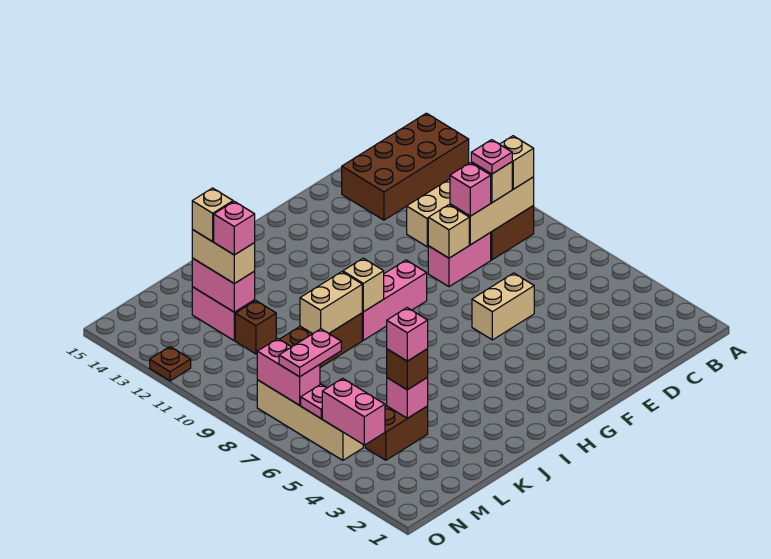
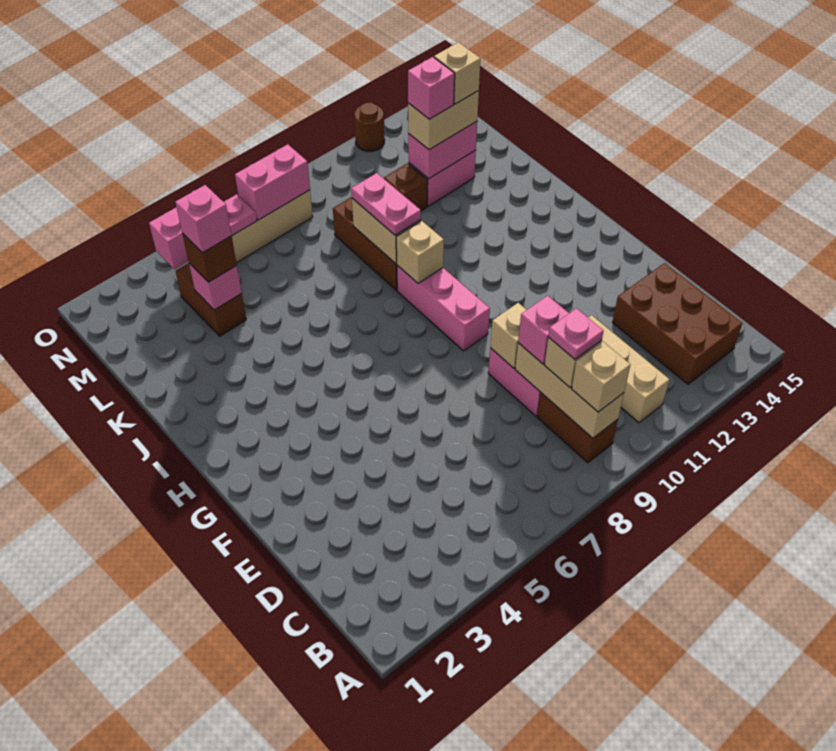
brown 2x4 brick [342,113,469,220] -> brown 2x3 brick [612,263,742,384]
tan 1x2 brick [472,273,534,340] -> none
pink 1x2 plate [279,329,341,377] -> pink 1x2 plate moved to [351,173,421,235]
brown 1x1 plate [150,347,191,381] -> brown 1x1 round brick [354,103,385,151]

